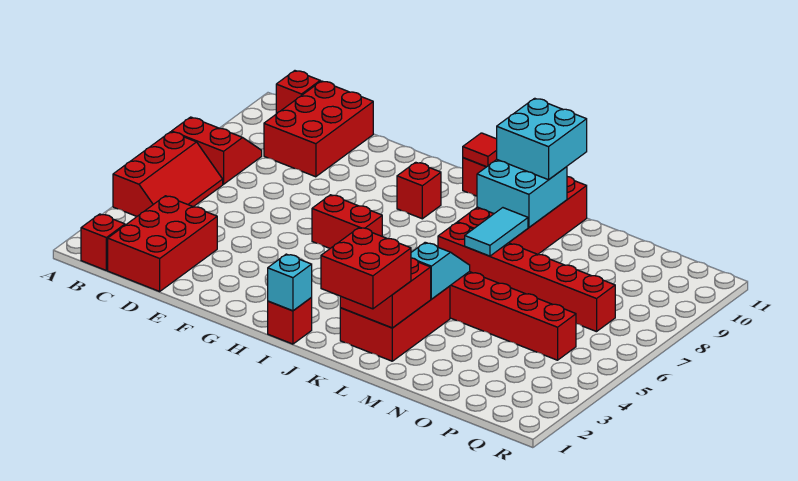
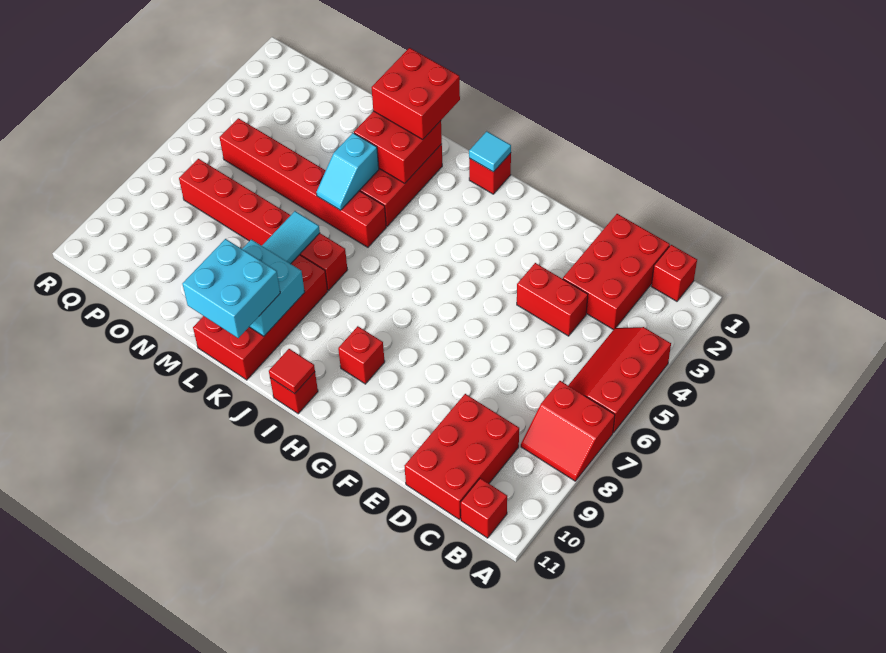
red 1x2 brick [312,195,382,248] -> red 1x2 brick moved to [517,263,588,336]
cyan 1x1 brick [268,254,312,311] -> cyan 1x1 tile [469,131,511,172]

